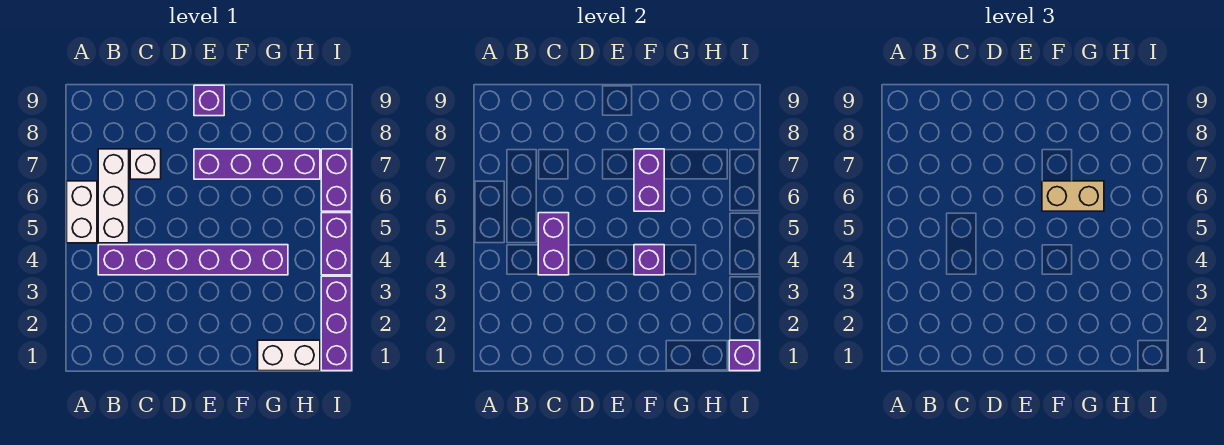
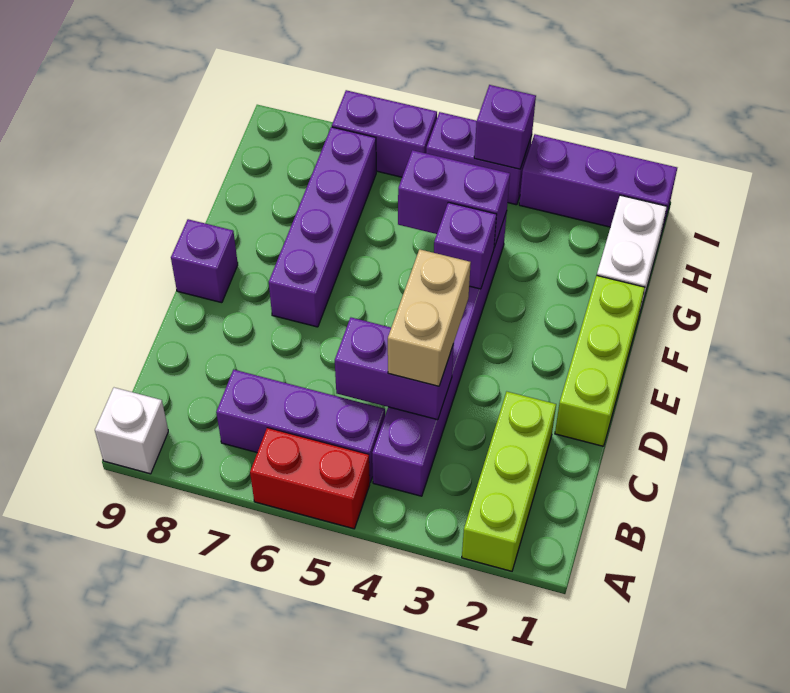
none -> lime 1x3 brick [462,392,556,571]
white 1x2 brick [67,181,97,243] -> red 1x2 brick [250,428,370,529]
white 1x3 brick [98,149,129,243] -> purple 1x3 brick [216,370,385,482]
white 1x1 brick [130,149,161,179] -> white 1x1 brick moved to [95,388,168,474]
none -> lime 1x3 brick [555,275,645,446]
purple 1x2 brick [634,149,664,211] -> purple 1x2 brick moved to [398,150,510,247]
tan 1x2 brick [1042,181,1104,211] -> tan 1x2 brick moved to [388,249,471,386]
purple 1x1 brick [729,340,760,371] -> purple 1x1 brick moved to [474,85,536,169]

